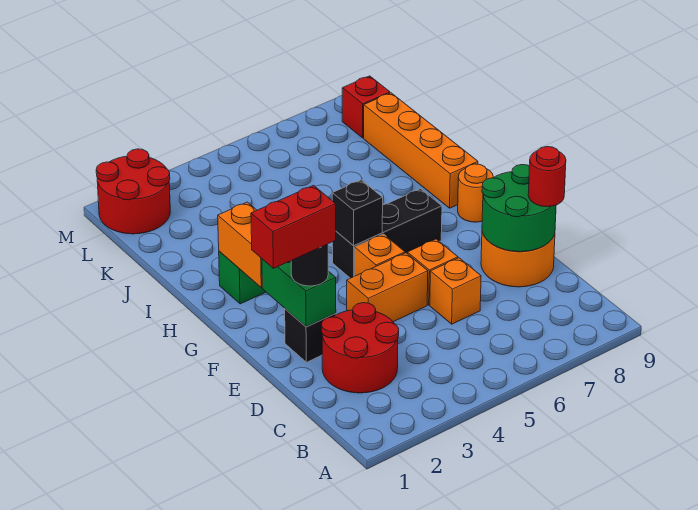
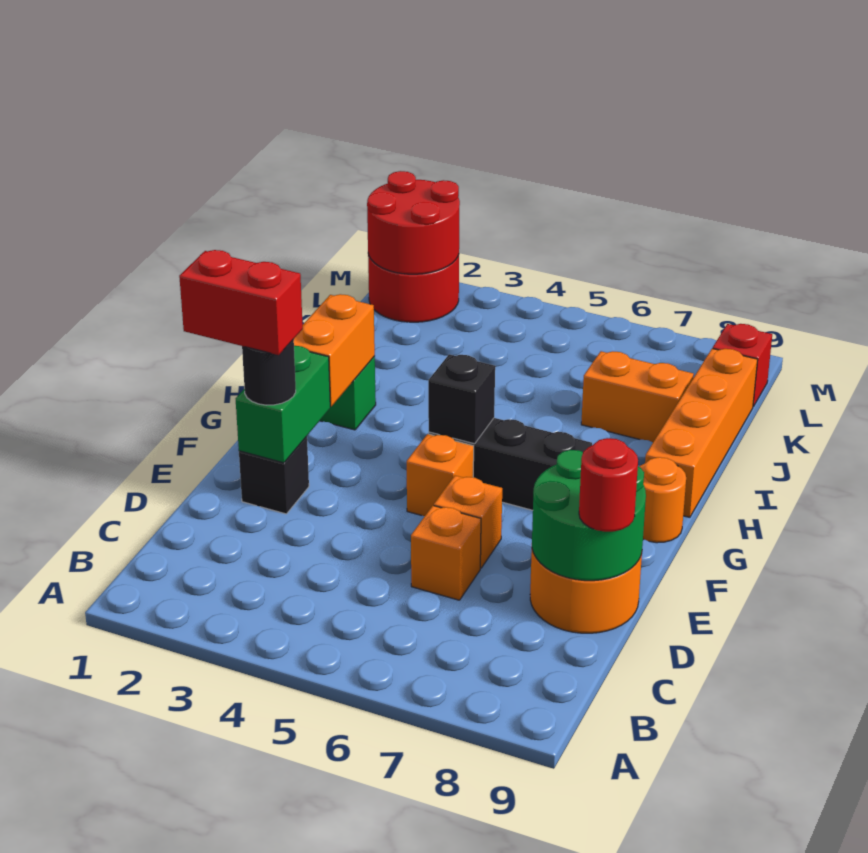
red 2x2 round brick [321,303,399,393] -> red 2x2 round brick moved to [367,171,460,274]
orange 1x2 brick [347,253,428,322] -> orange 1x2 brick moved to [581,351,694,442]

